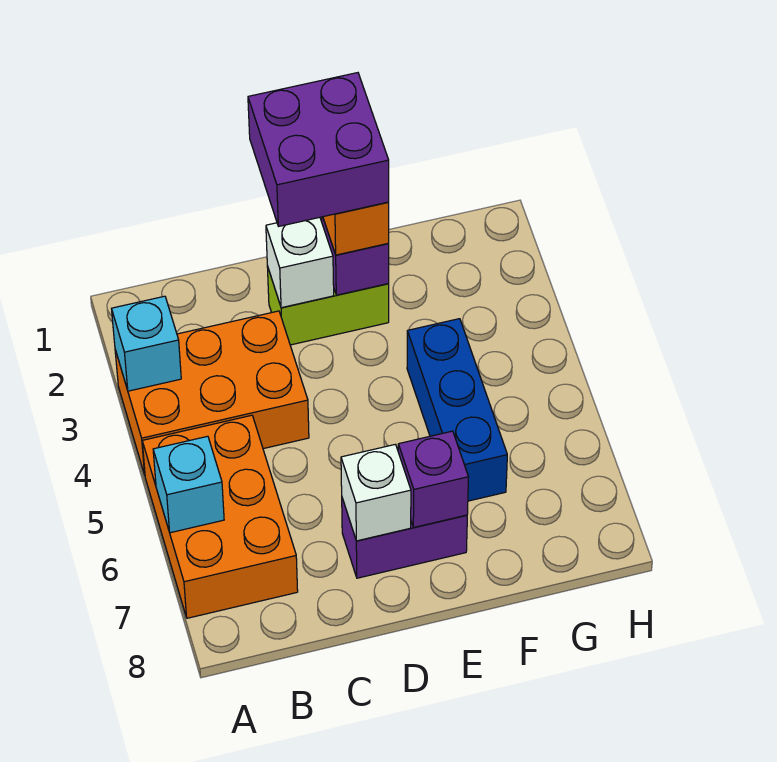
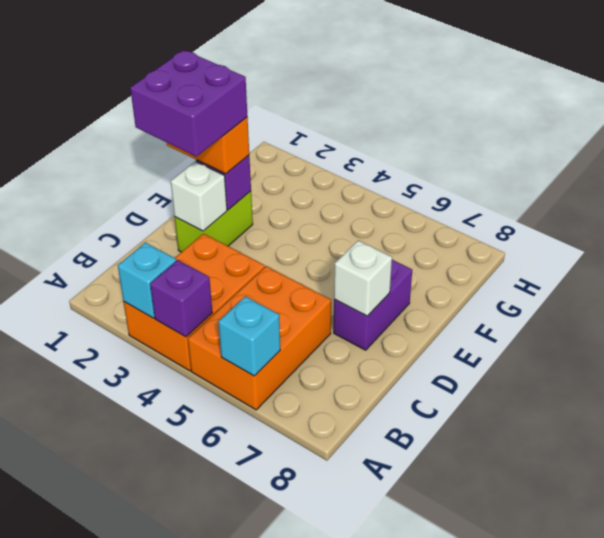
orange 2x3 brick [142,415,298,618] -> orange 2x3 brick turned to [188,266,331,410]
purple 1x1 brick [398,431,468,527] -> purple 1x1 brick moved to [150,260,212,337]
blue 1x3 brick [407,319,507,501] -> none

